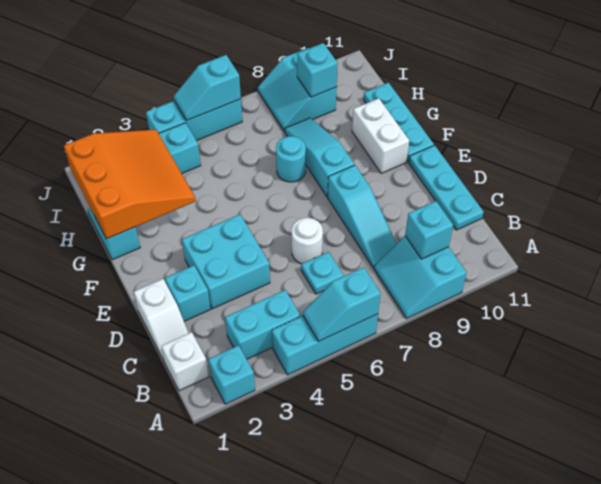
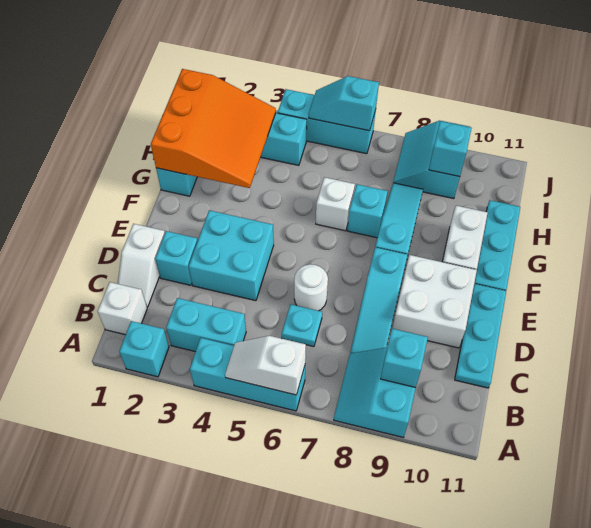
cyan 1x2 slope [303,267,381,342] -> white 1x2 slope [225,336,306,395]
none -> white 2x2 brick [392,255,477,348]
none -> white 1x1 brick [316,177,355,231]
cyan 1x1 round brick [276,136,306,182] -> cyan 1x1 brick [347,184,388,238]

